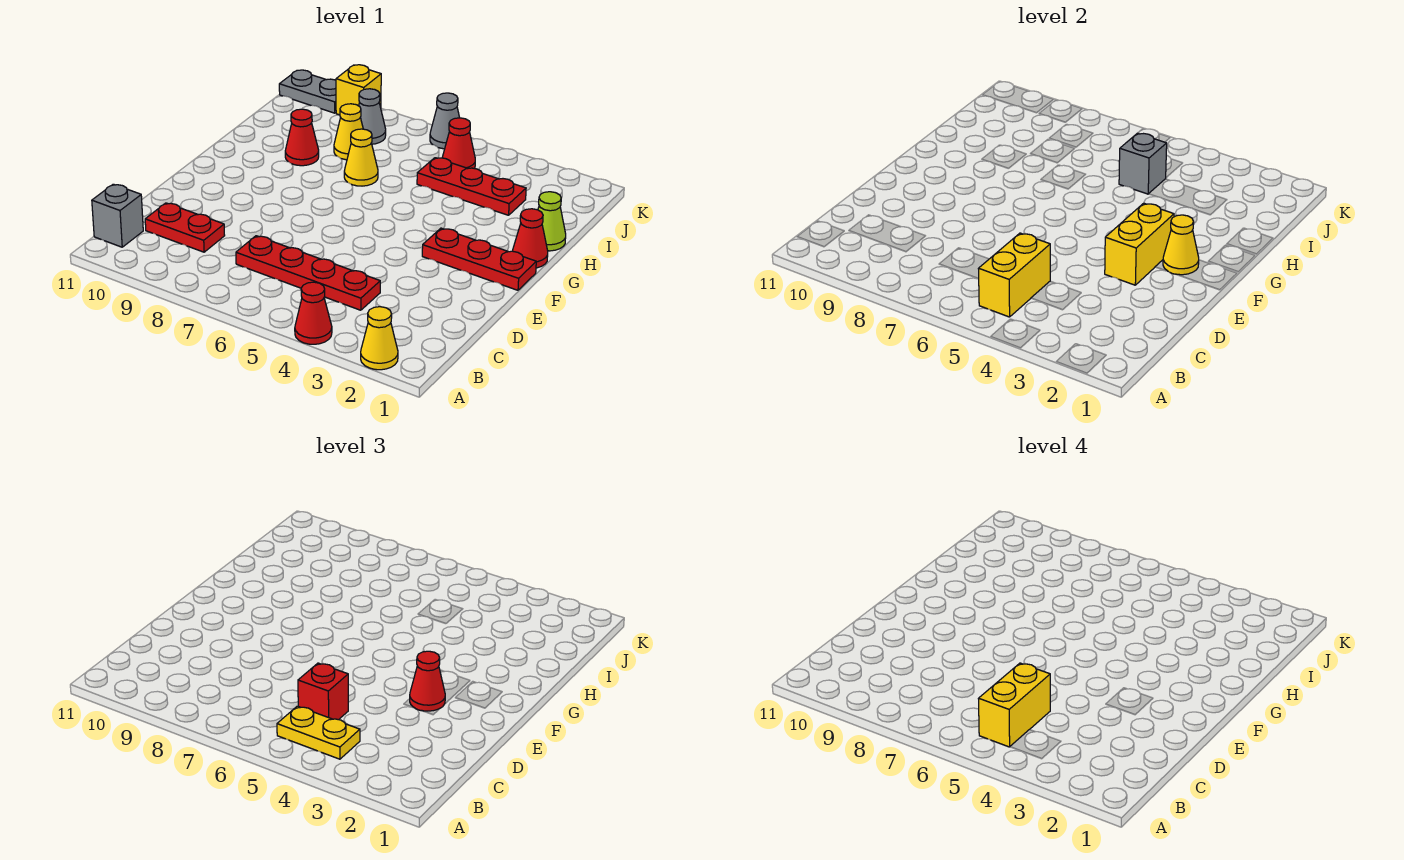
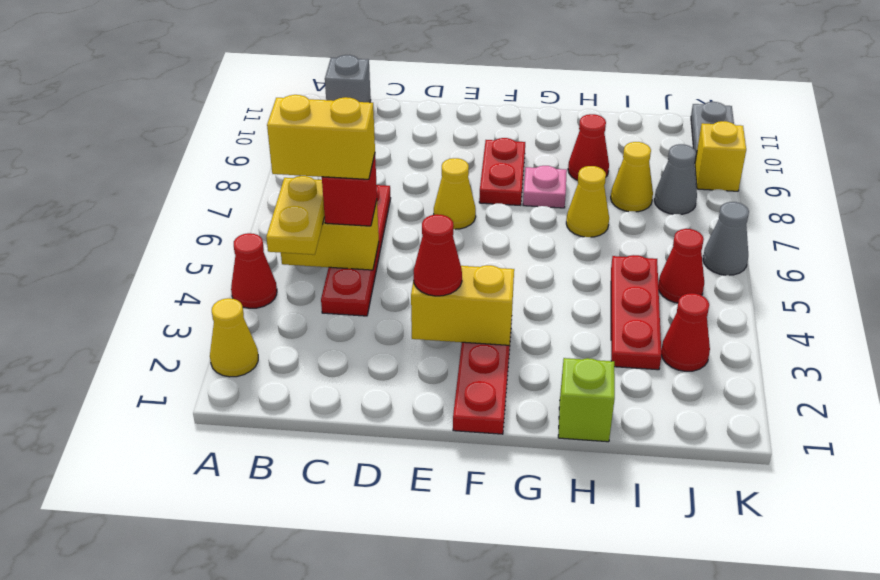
red 1x2 plate [145,203,225,252] -> red 1x2 plate moved to [479,138,525,205]
yellow 1x1 cone [1163,215,1199,275] -> yellow 1x1 cone moved to [434,158,476,229]
red 1x1 cone [513,209,548,268] -> red 1x1 cone moved to [661,293,710,371]
none -> pink 1x1 plate [523,166,567,208]
lime 1x1 cone [538,192,566,251] -> lime 1x1 brick [558,358,615,442]
grey 1x1 brick [1119,133,1167,194] -> none

